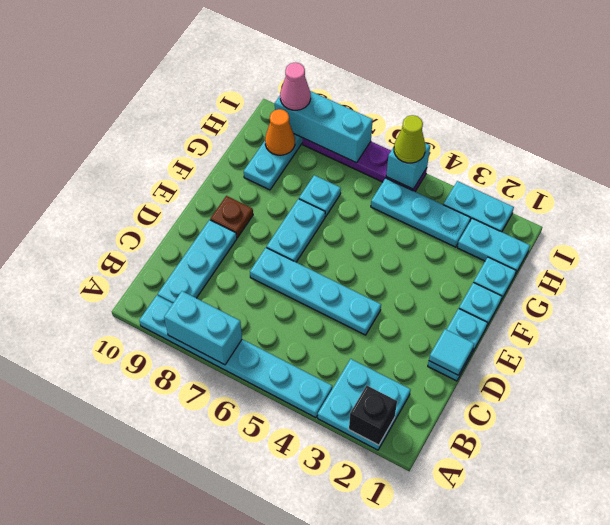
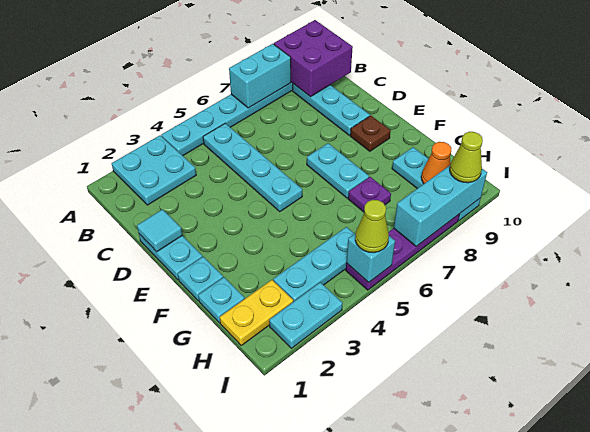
black 1x1 brick [349,386,397,445] -> none
none -> purple 2x2 brick [274,20,353,97]
cyan 1x4 plate [250,248,381,335] -> cyan 1x4 plate turned to [203,123,302,212]
cyan 1x1 plate [299,175,341,217] -> purple 1x1 plate [348,177,391,212]
cyan 1x2 plate [457,218,530,275] -> yellow 1x2 plate [220,280,293,345]
pink 1x1 cone [280,63,311,110] -> lime 1x1 cone [450,132,483,183]

